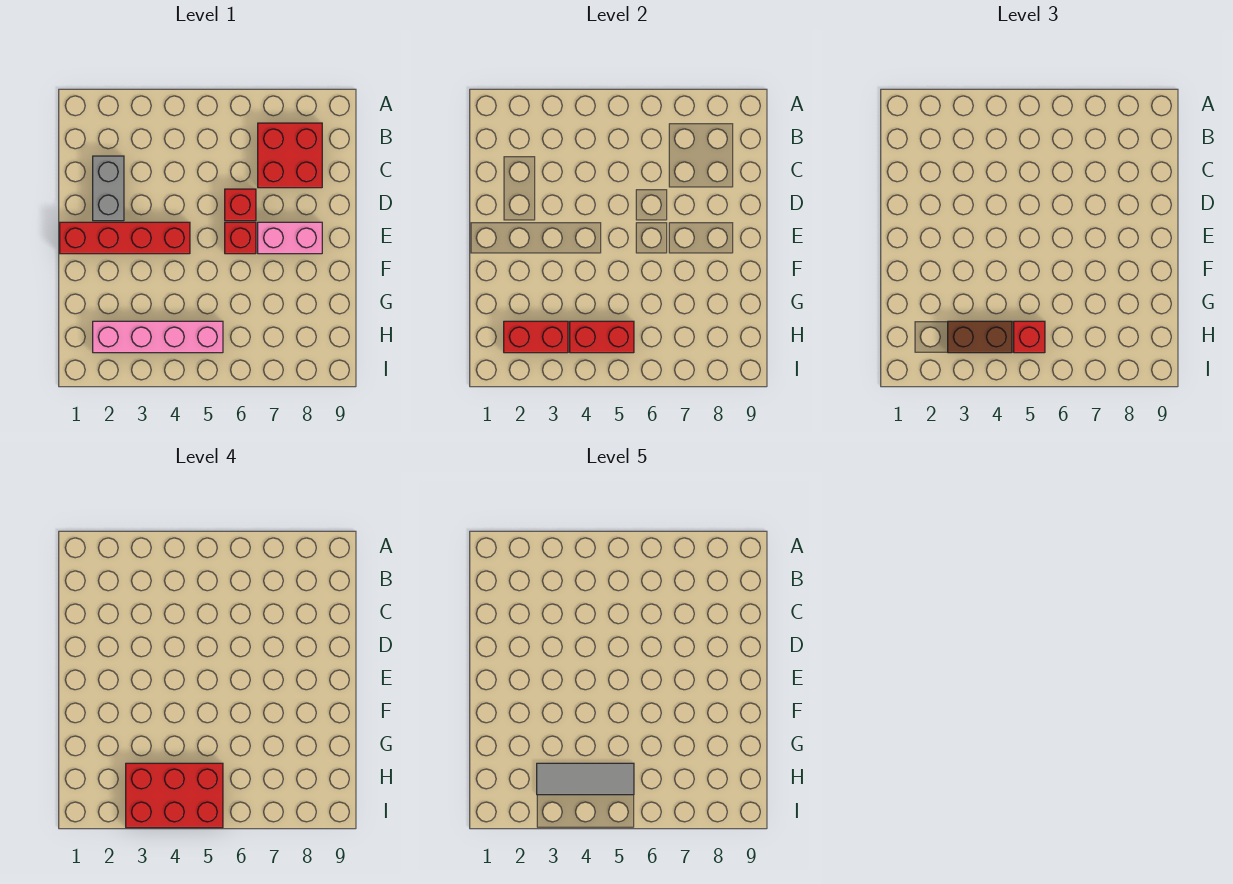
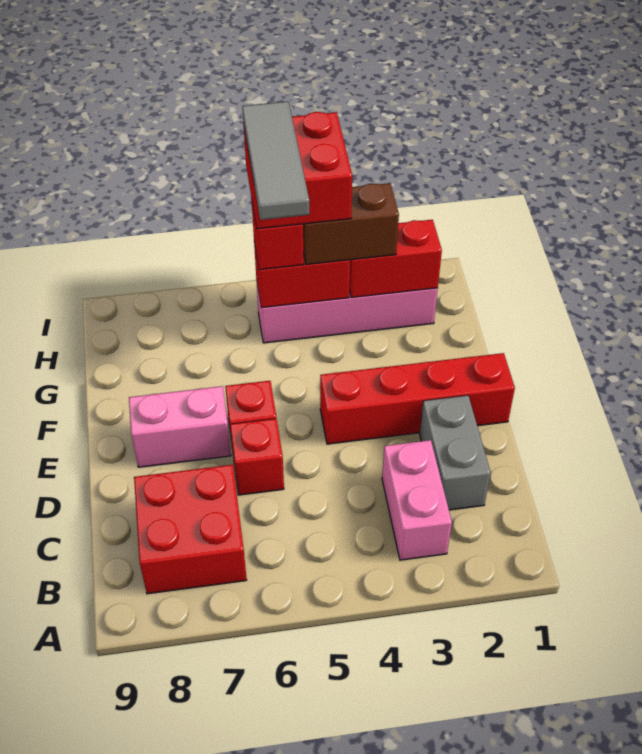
none -> pink 1x2 brick [382,440,452,560]
red 2x3 brick [126,763,223,828] -> red 2x2 brick [243,112,352,229]
grey 1x3 tile [537,763,634,795] -> grey 1x3 tile turned to [242,102,309,220]

